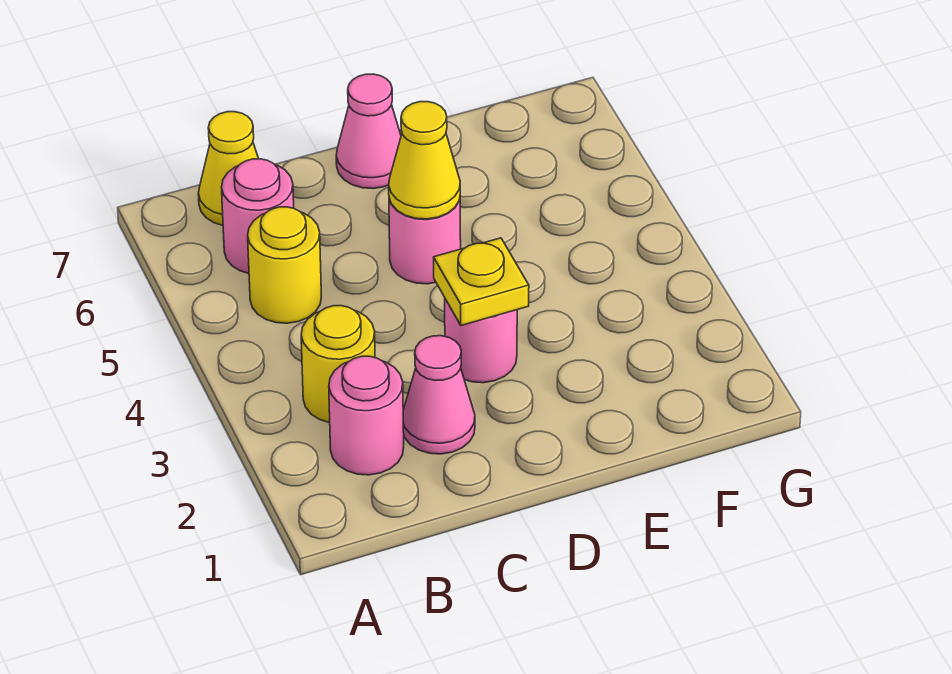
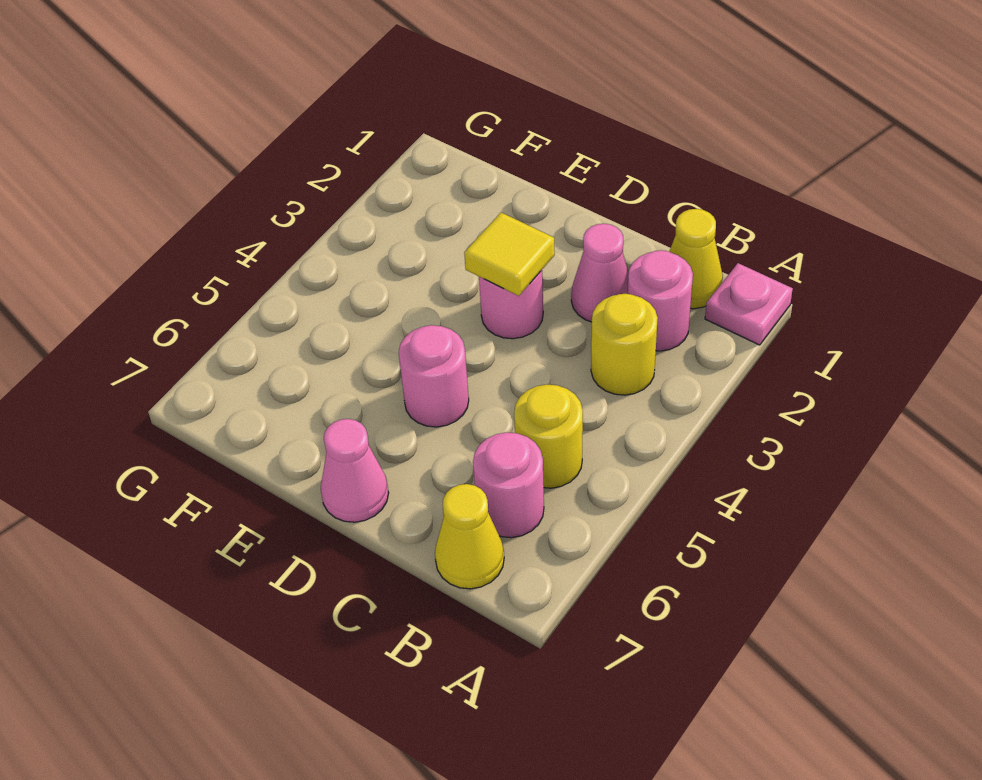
none -> pink 1x1 plate [705,263,793,345]
yellow 1x1 plate [434,238,529,325] -> yellow 1x1 tile [464,213,555,296]
yellow 1x1 cone [389,102,460,219] -> yellow 1x1 cone moved to [669,209,723,309]

